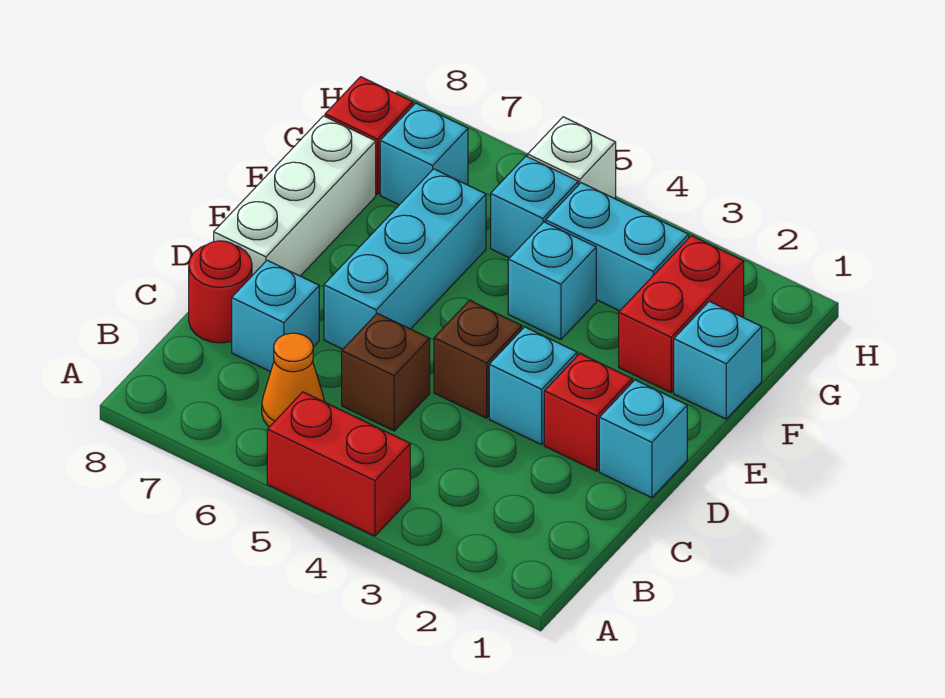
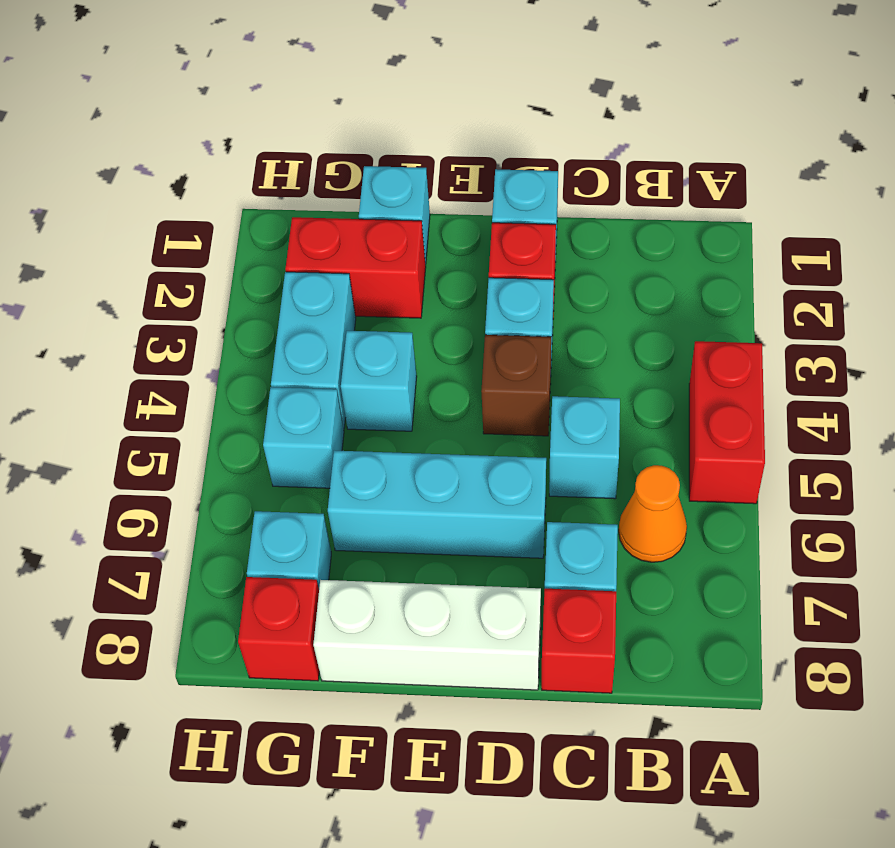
brown 1x1 brick [342,313,430,431] -> cyan 1x1 brick [549,396,620,499]
red 1x1 round brick [189,241,252,343] -> red 1x1 brick [542,589,616,693]
white 1x1 brick [528,117,616,198] -> none

